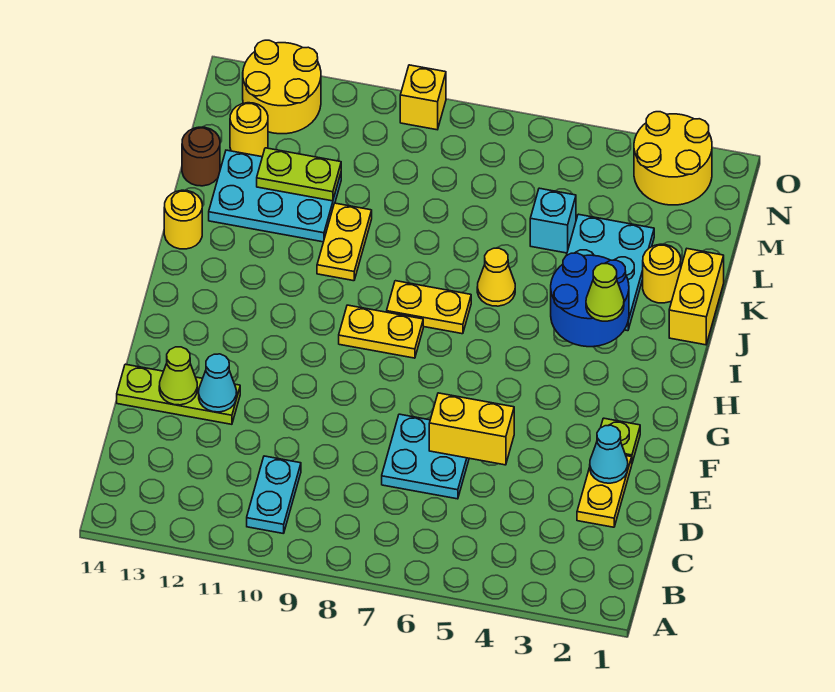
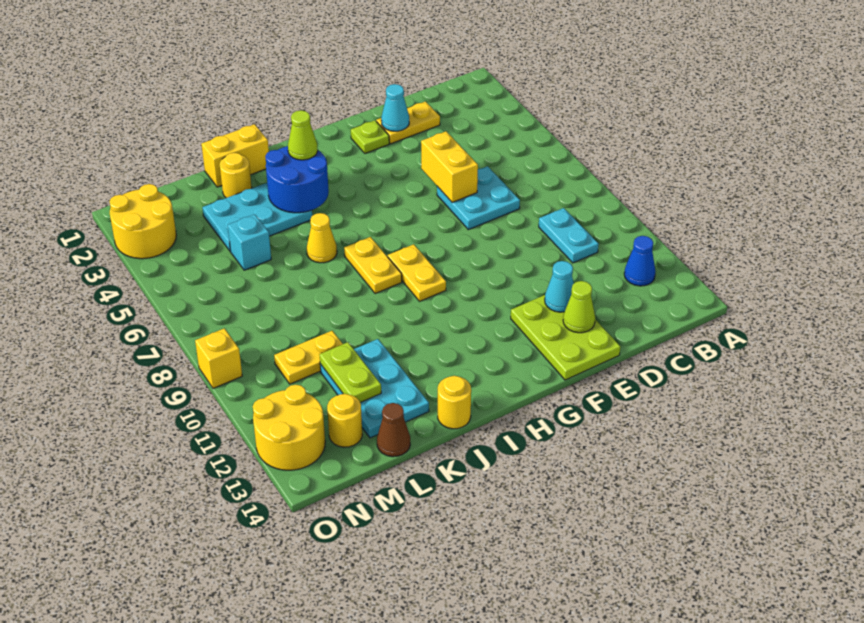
cyan 1x2 plate [247,456,301,534] -> cyan 1x2 plate turned to [539,208,599,263]
none -> blue 1x1 cone [624,236,656,286]
lime 1x3 plate [117,364,240,424] -> lime 2x3 plate [511,295,620,380]
yellow 1x2 plate [317,203,372,281] -> yellow 1x2 plate moved to [274,331,343,384]
brown 1x1 round brick [182,127,220,186] -> brown 1x1 cone [377,403,410,457]

